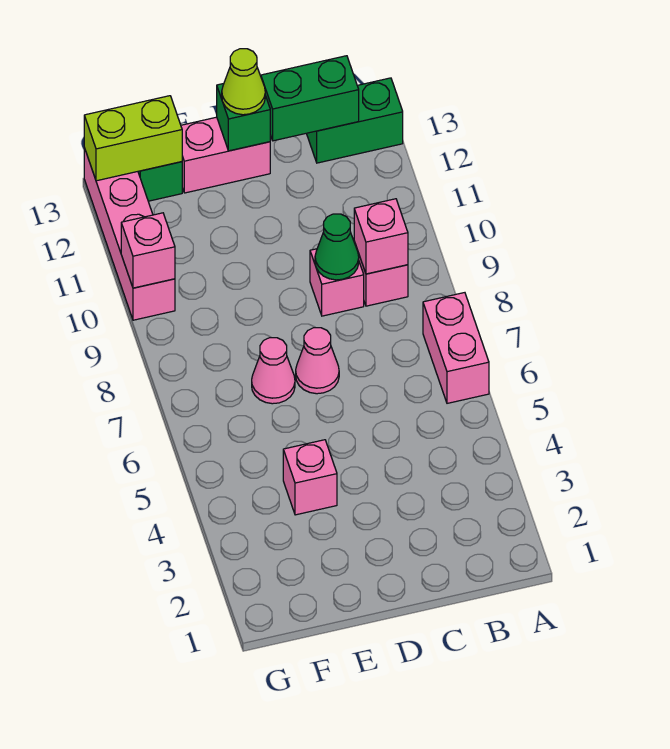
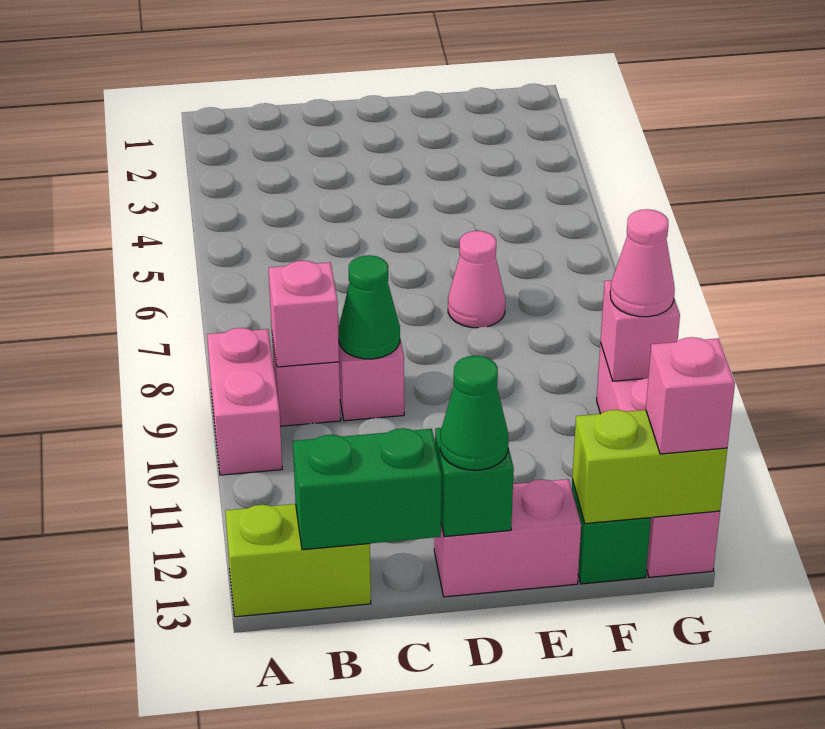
pink 1x2 brick [423,293,489,403] -> pink 1x2 brick moved to [207,328,282,475]
green 1x2 brick [306,78,403,163] -> lime 1x2 brick [225,504,371,617]
pink 1x1 cone [296,328,339,394] -> pink 1x1 cone moved to [610,209,675,317]
lime 1x1 cone [222,49,265,115] -> green 1x1 cone [440,356,508,470]
pink 1x1 brick [283,440,337,515] -> pink 1x1 brick moved to [646,337,735,454]

